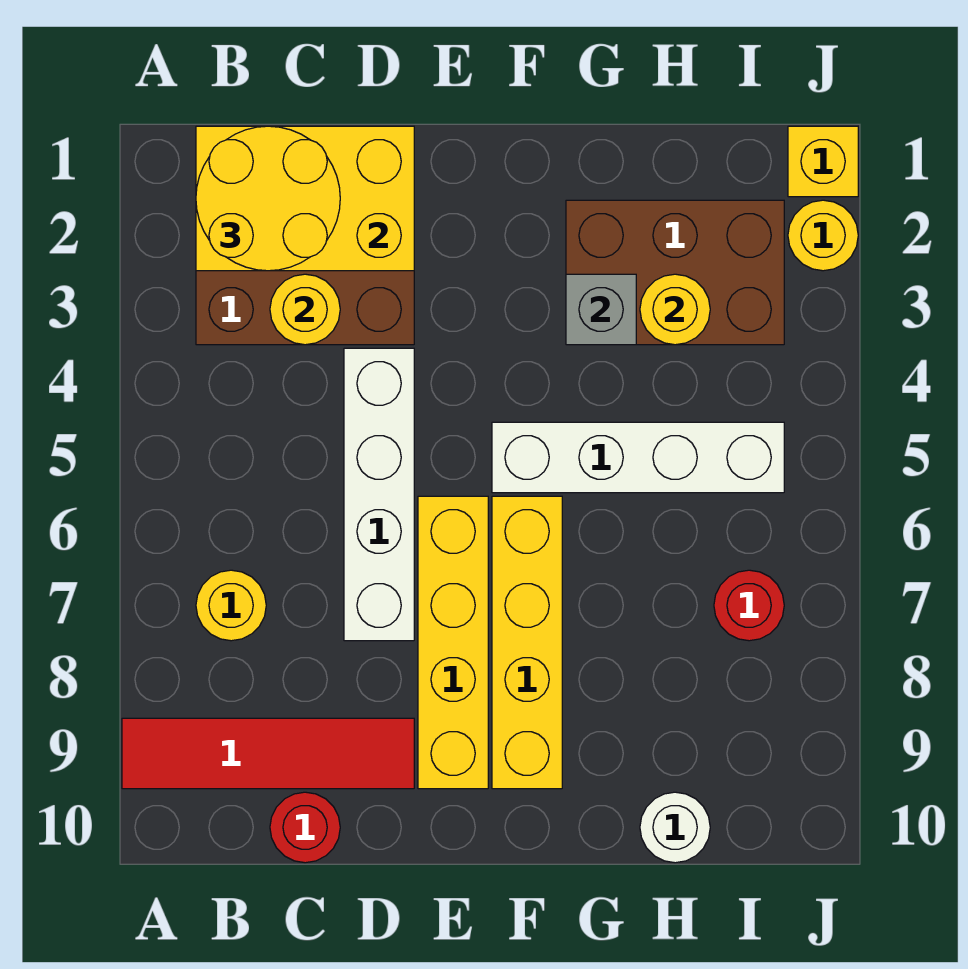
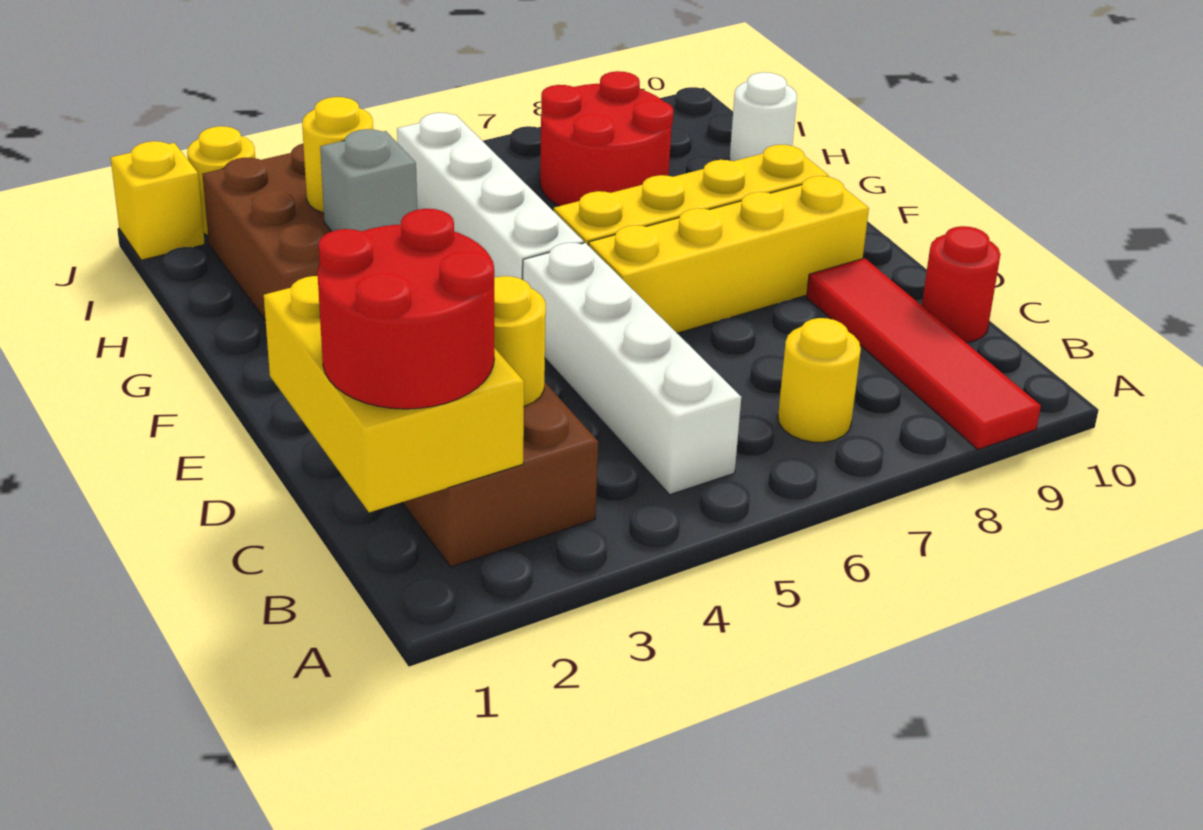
yellow 2x2 round brick [196,126,340,271] -> red 2x2 round brick [318,209,494,409]
white 1x4 brick [344,348,414,641] -> white 1x4 brick turned to [523,243,741,495]
red 1x1 round brick [714,570,784,641] -> red 2x2 round brick [540,71,673,206]

